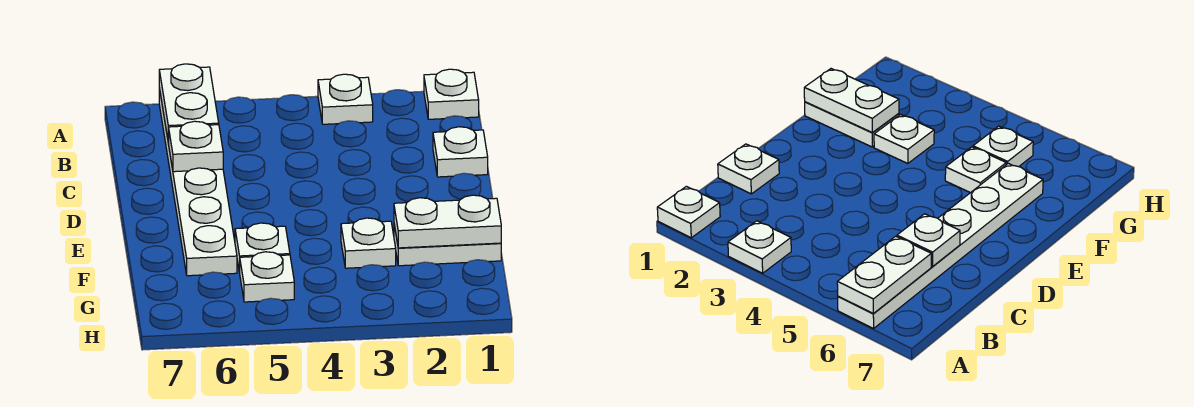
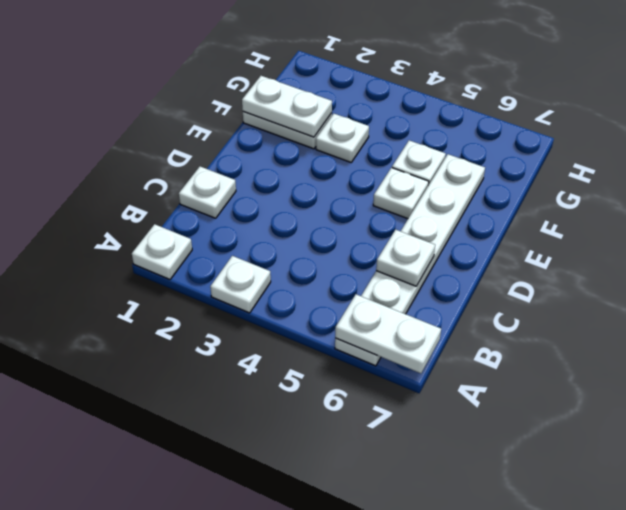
white 1x2 plate [159,64,219,143] -> white 1x2 plate turned to [335,294,441,373]
white 1x1 plate [240,252,294,302] -> white 1x1 plate moved to [373,168,429,219]

